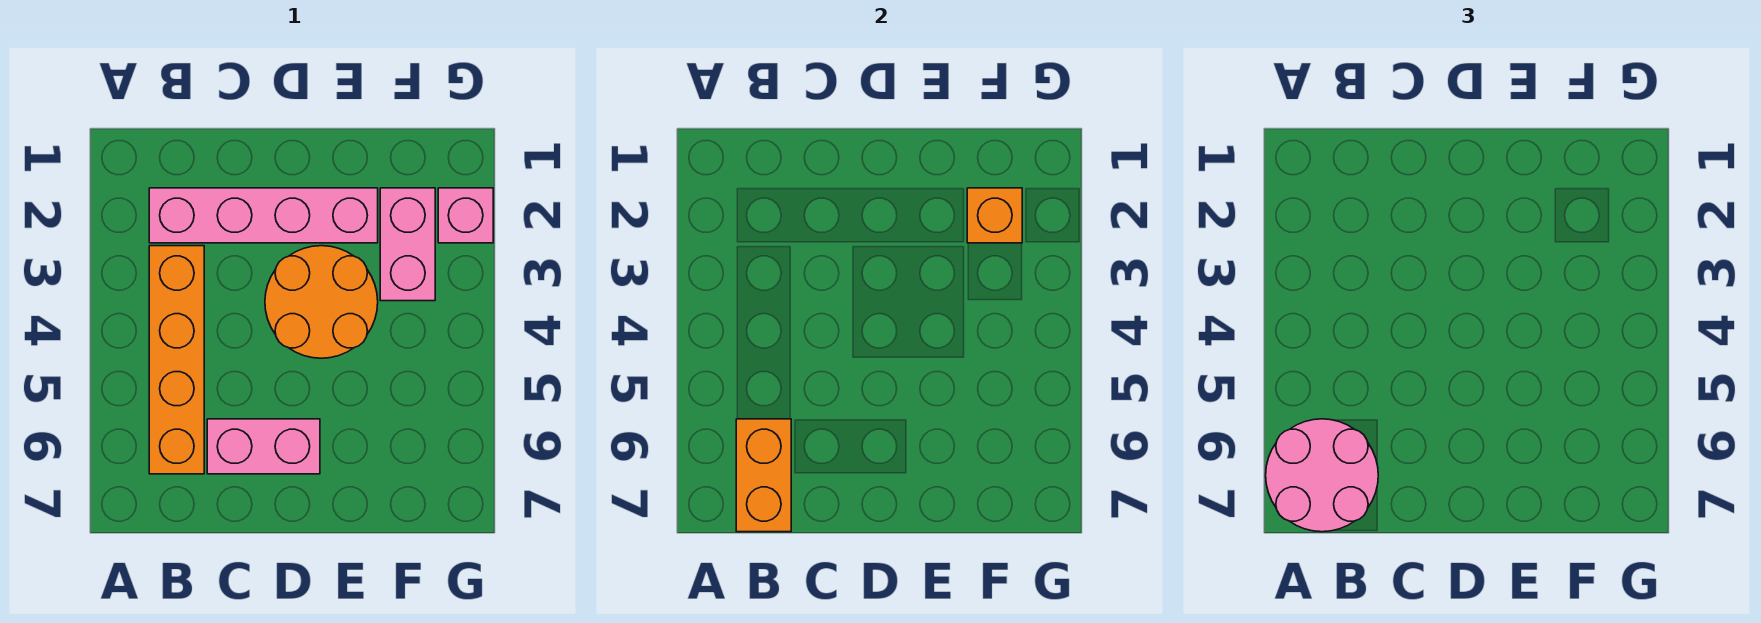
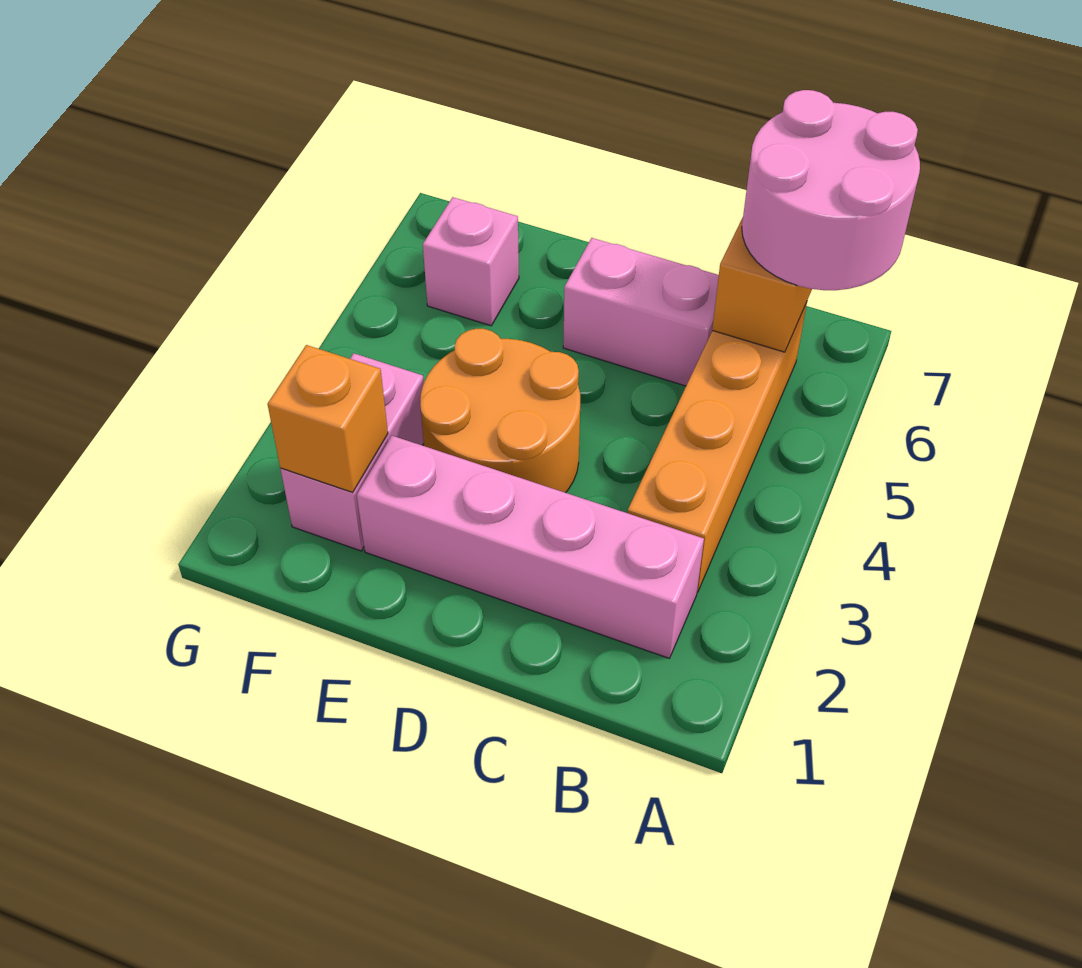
pink 1x1 brick [438,188,493,243] -> pink 1x1 brick moved to [423,197,519,326]

